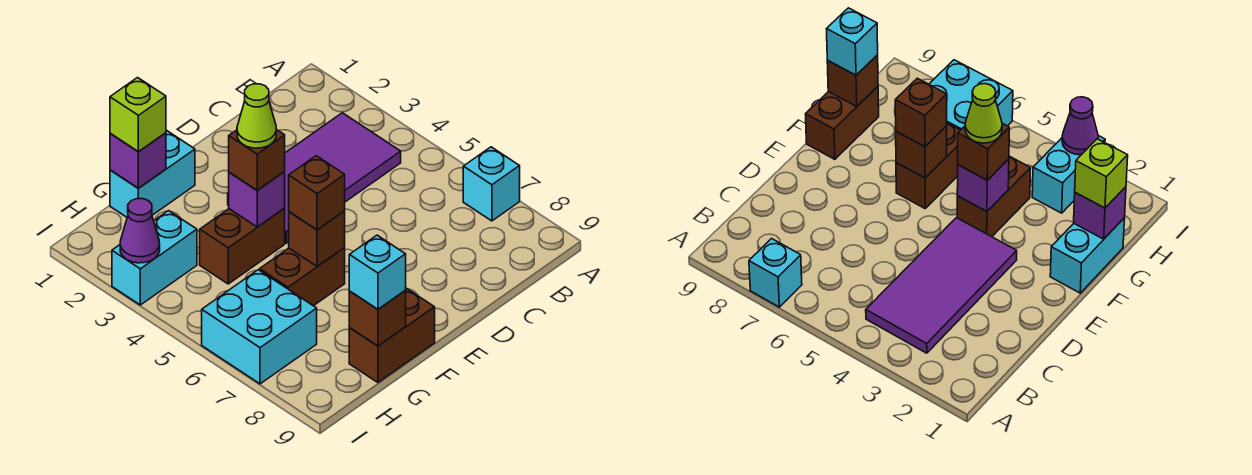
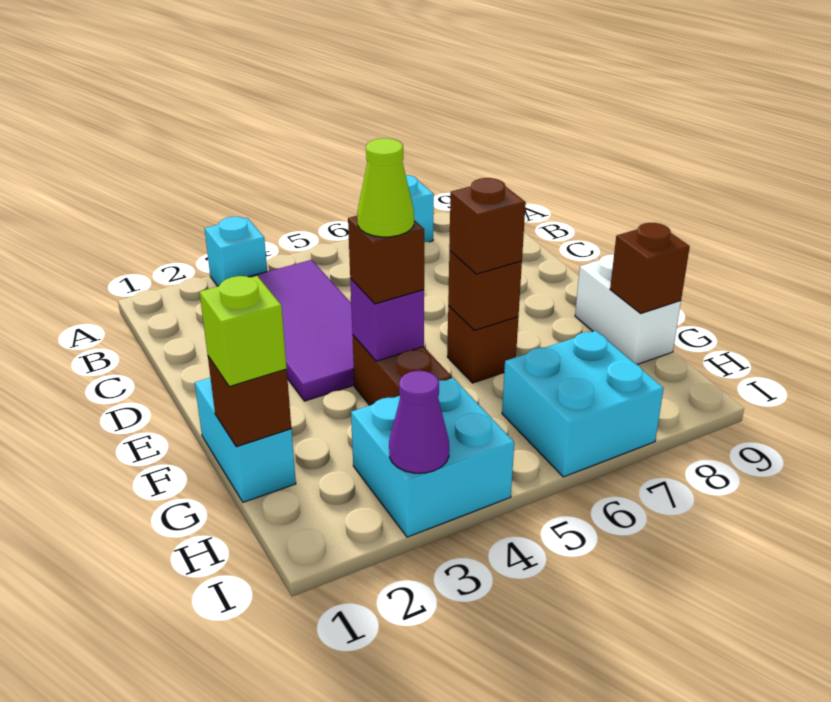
brown 1x2 brick [260,248,345,306] -> brown 1x1 brick [447,306,518,383]
brown 1x2 brick [349,288,435,382] -> white 1x2 brick [575,254,681,365]
purple 1x1 brick [110,133,166,188] -> brown 1x1 brick [208,356,291,447]
cyan 1x1 brick [349,235,406,309] -> cyan 1x1 brick moved to [205,217,267,286]
cyan 1x2 brick [112,211,197,305] -> cyan 2x2 brick [351,378,514,537]

